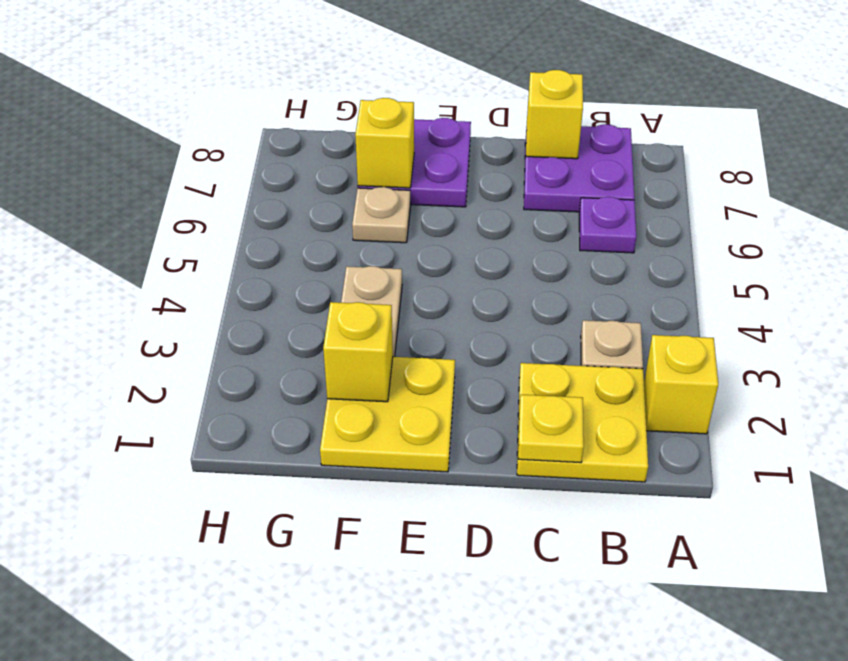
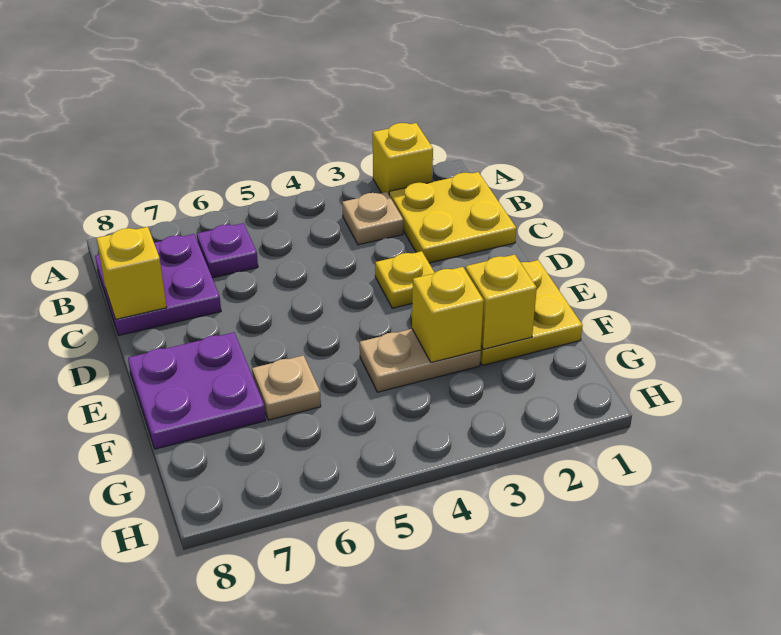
yellow 1x1 plate [518,395,584,463] -> yellow 1x1 plate moved to [375,251,435,308]
yellow 1x1 brick [355,98,414,188] -> yellow 1x1 brick moved to [412,267,484,363]

